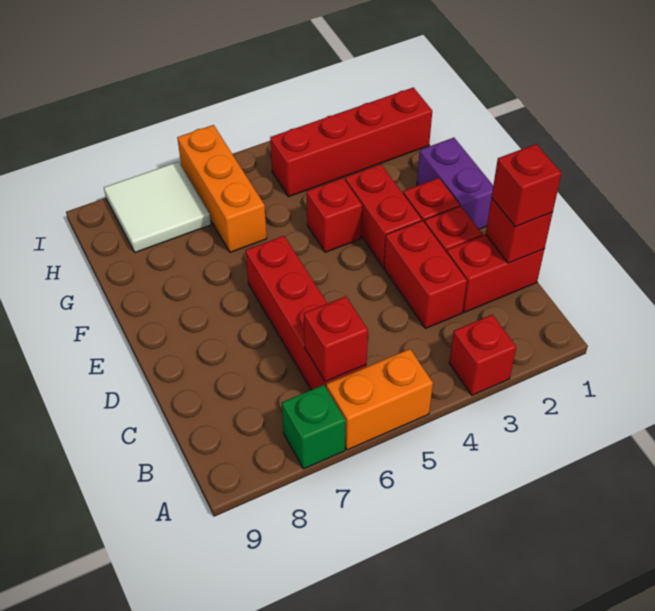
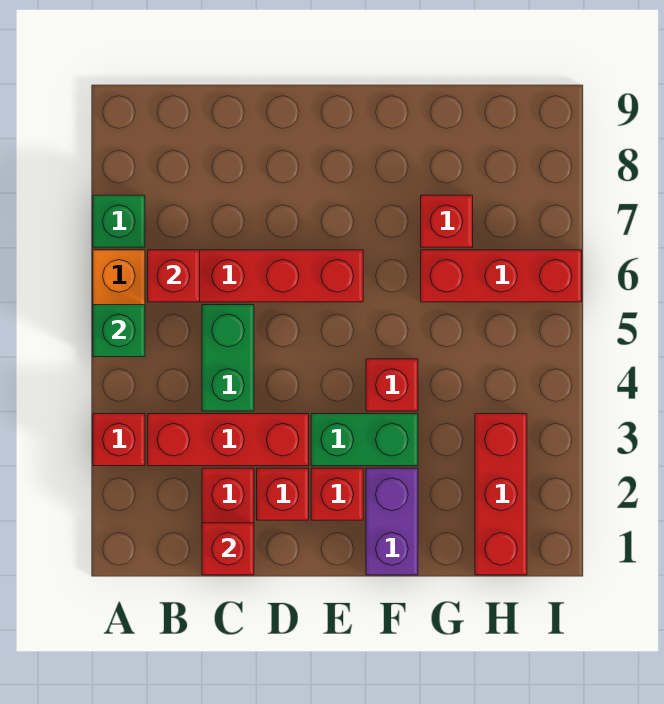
none -> green 1x1 brick [93,305,145,357]
red 1x1 brick [492,144,562,227] -> red 1x1 brick moved to [421,195,473,247]
red 1x2 brick [384,221,467,329] -> red 1x3 brick [148,414,309,466]
none -> green 1x2 brick [202,305,254,411]
purple 1x2 brick [417,138,493,229] -> purple 1x2 brick turned to [366,468,418,575]
red 1x2 brick [345,164,422,267] -> green 1x2 brick [311,414,418,466]
orange 1x3 brick [177,125,267,252] -> red 1x3 brick [421,250,582,302]
red 1x4 brick [270,87,432,197] -> red 1x3 brick [475,414,527,575]
white 2x2 tile [104,162,211,253] -> none

